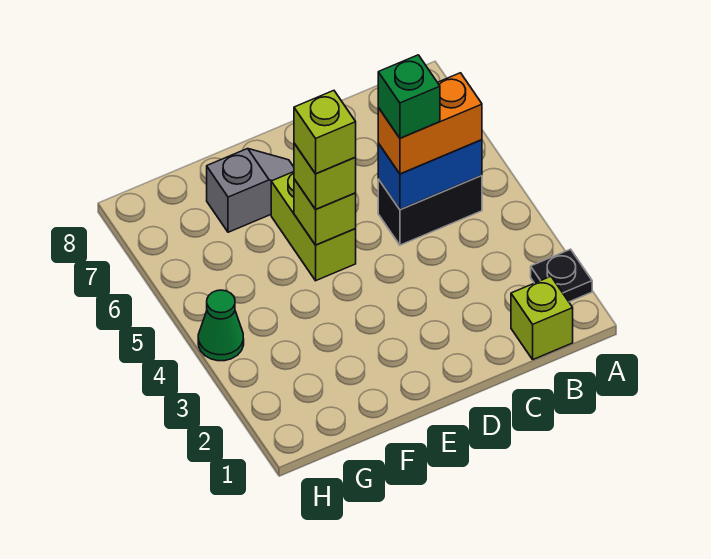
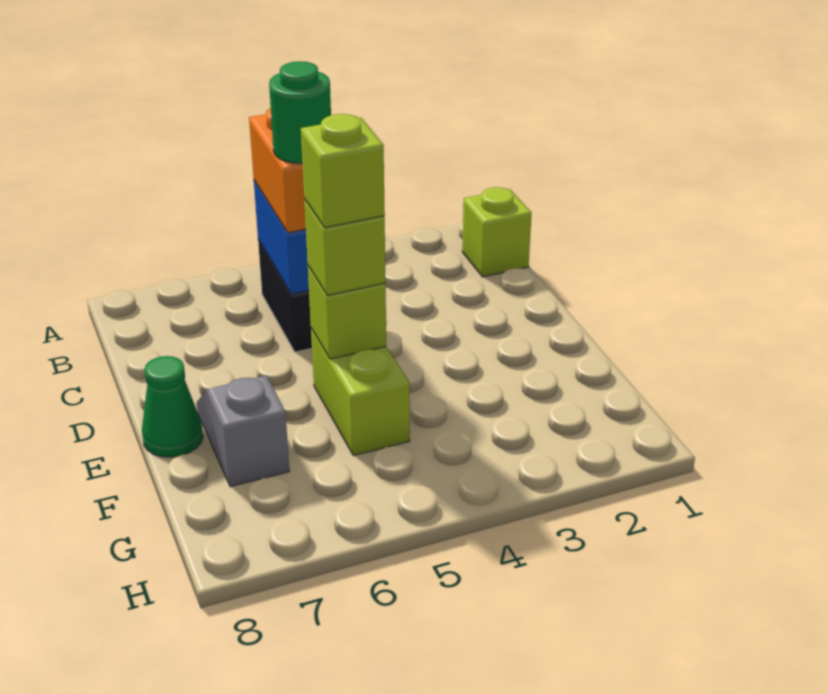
black 1x1 plate [531,249,592,302] -> none
green 1x1 brick [378,55,440,138] -> green 1x1 round brick [269,61,331,163]
lime 1x2 brick [271,172,356,281] -> lime 1x2 brick turned to [311,329,410,456]
green 1x1 cone [198,290,244,361] -> green 1x1 cone moved to [142,356,203,457]

